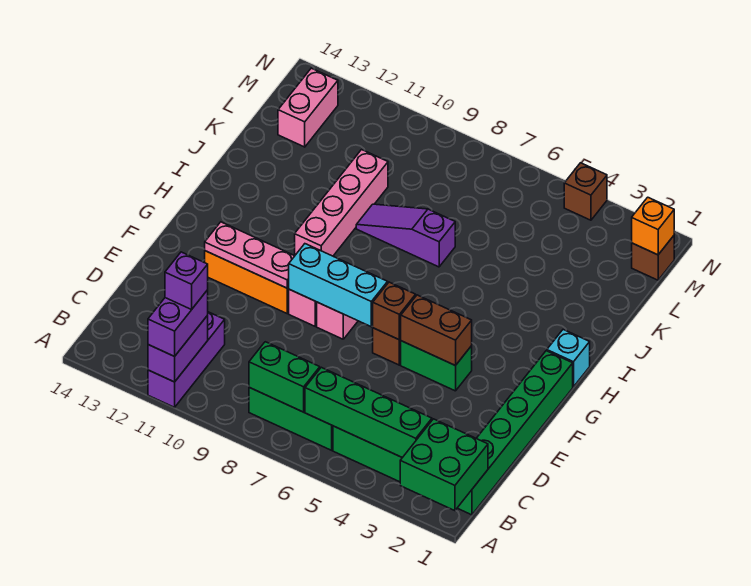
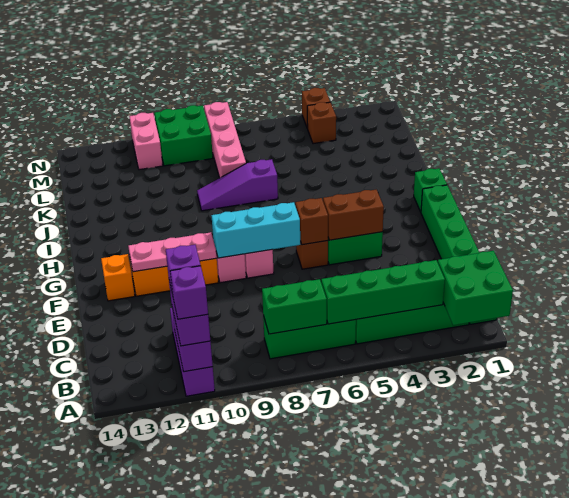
none -> purple 1x1 brick [170,266,208,319]
cyan 1x1 brick [547,330,590,387] -> green 1x1 brick [414,168,447,212]
pink 1x4 brick [295,150,388,256] -> pink 1x4 brick moved to [204,102,246,178]
pink 1x2 brick [278,68,338,147] -> pink 1x2 brick moved to [129,113,163,170]
brown 1x1 brick [632,236,674,280] -> brown 1x1 brick moved to [307,102,336,144]
orange 1x1 brick [632,197,674,255] -> orange 1x1 brick moved to [101,254,135,301]
none -> green 2x2 brick [155,105,213,166]

